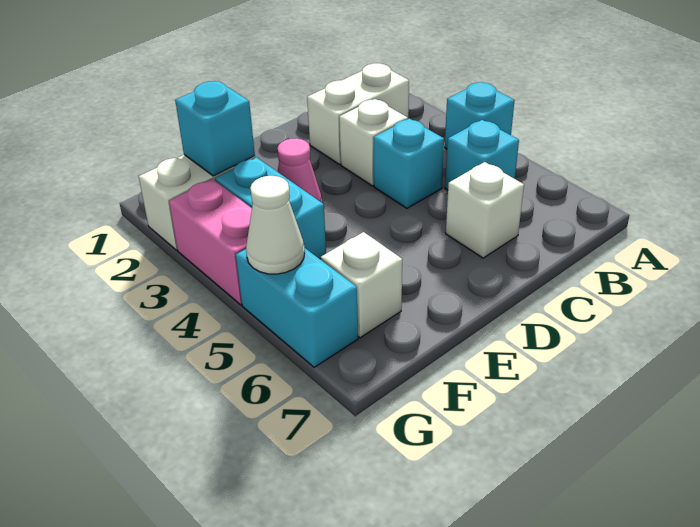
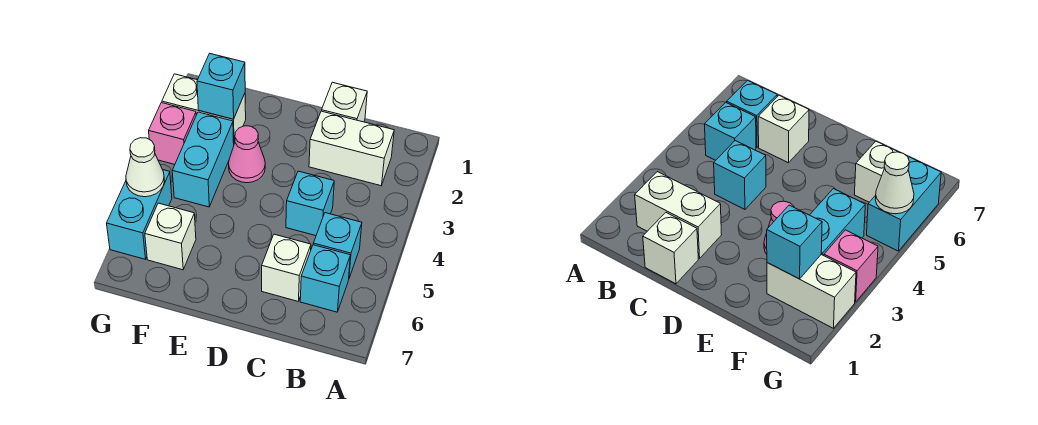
cyan 1x1 brick [445,82,515,149] -> cyan 1x1 brick moved to [300,245,350,312]
white 1x1 brick [339,99,408,186] -> white 1x1 brick moved to [322,82,367,122]
pink 1x2 brick [169,179,252,305] -> pink 1x1 brick [149,103,196,164]

